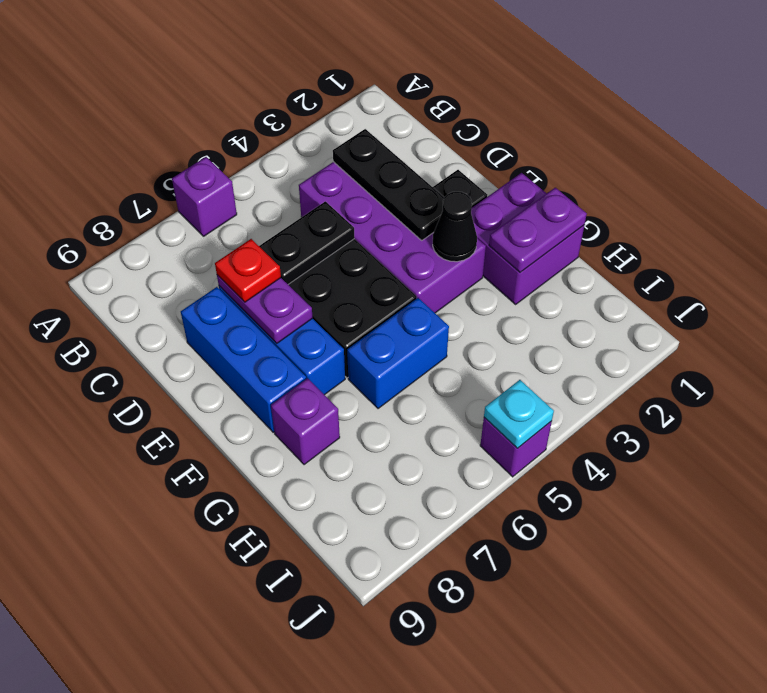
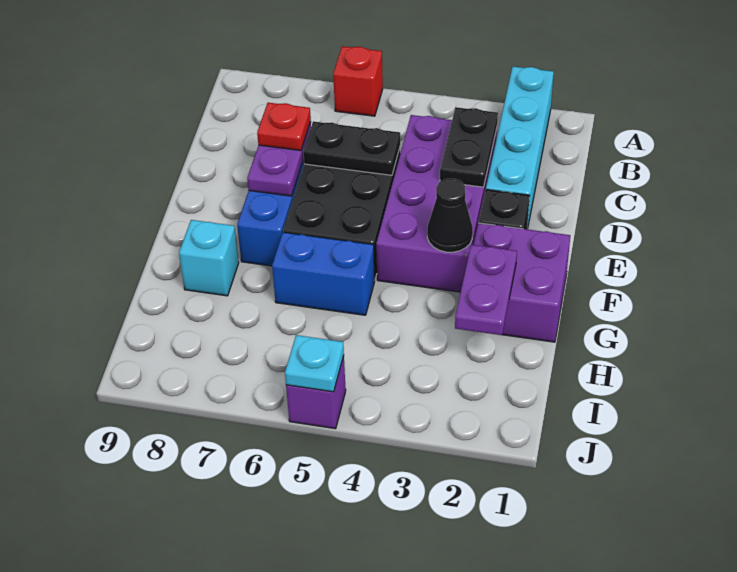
none -> cyan 1x4 brick [486,67,554,229]
purple 1x1 brick [172,157,237,236] -> red 1x1 brick [333,46,383,116]
black 1x3 plate [333,129,444,240] -> black 1x2 plate [440,107,498,187]
blue 1x3 brick [181,287,306,432] -> none
purple 1x2 plate [489,188,587,272] -> purple 1x2 plate turned to [455,245,517,335]
purple 1x1 brick [271,378,340,465] -> cyan 1x1 brick [179,220,239,296]

